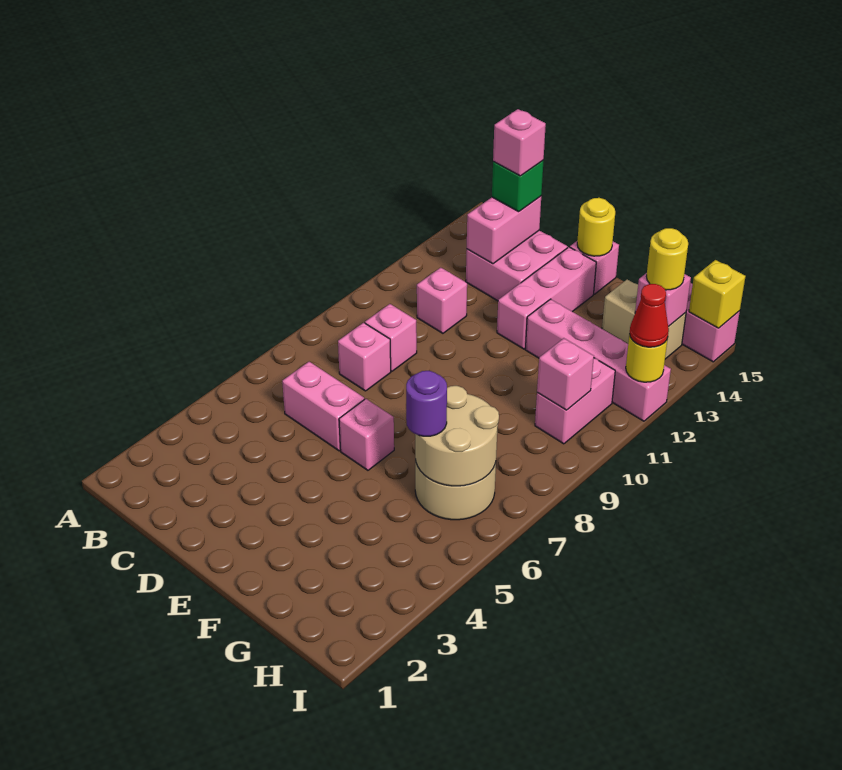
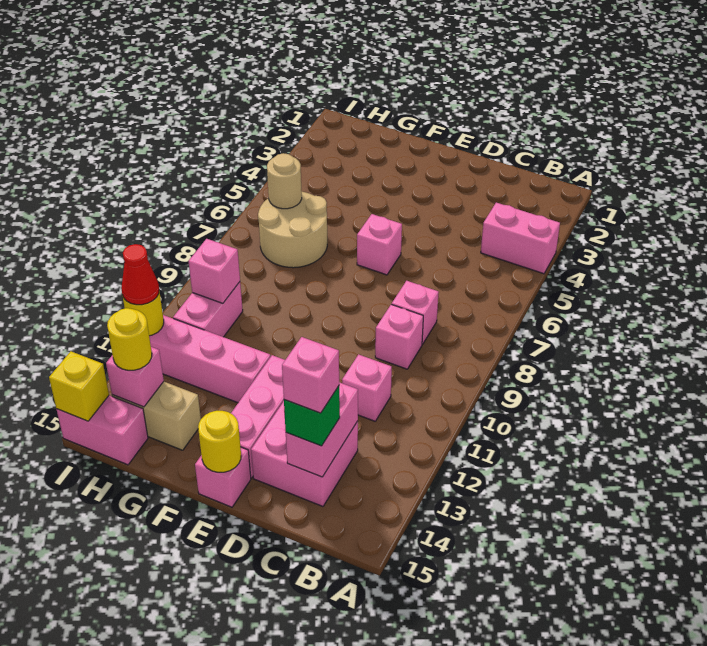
pink 1x2 brick [282,362,365,451] -> pink 1x2 brick moved to [481,203,560,274]
tan 2x2 round brick [415,386,499,486] -> tan 1x1 round brick [267,153,302,209]
purple 1x1 round brick [406,371,447,436] -> none

